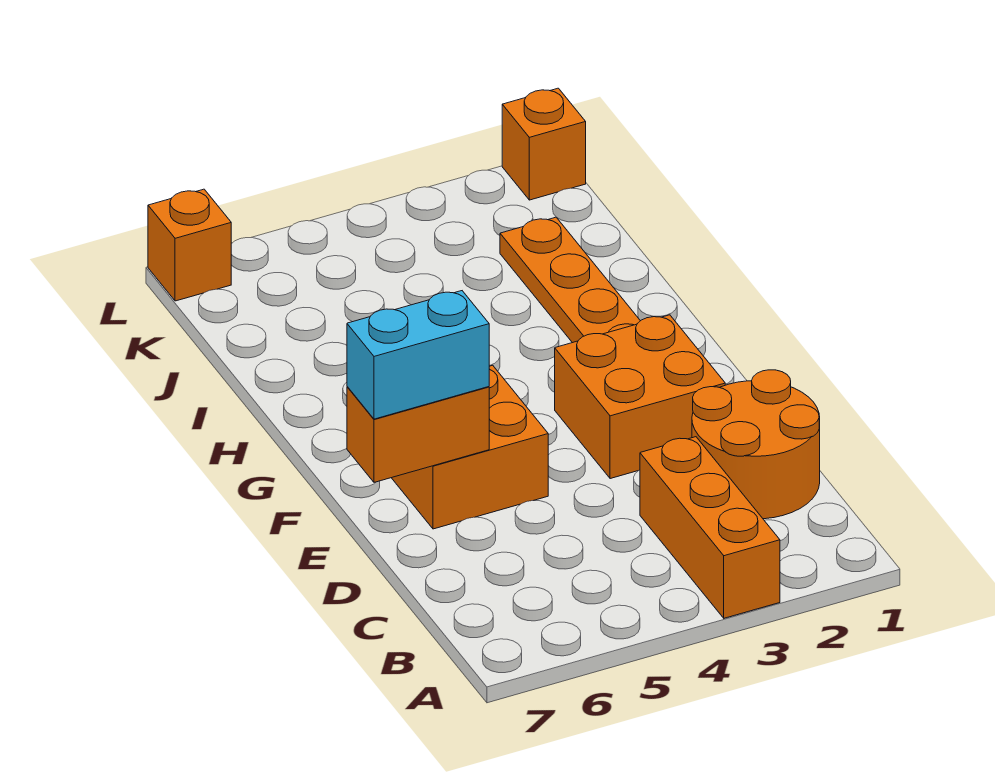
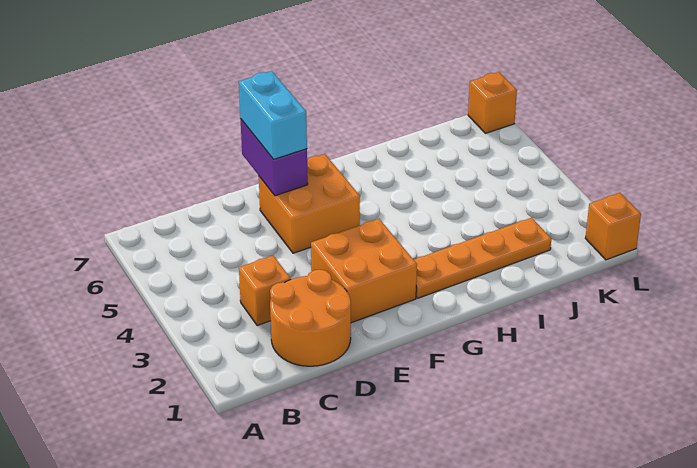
orange 1x3 brick [640,437,780,618] -> orange 1x1 brick [239,256,291,326]
orange 1x2 brick [347,387,489,482] -> purple 1x2 brick [241,120,308,196]

